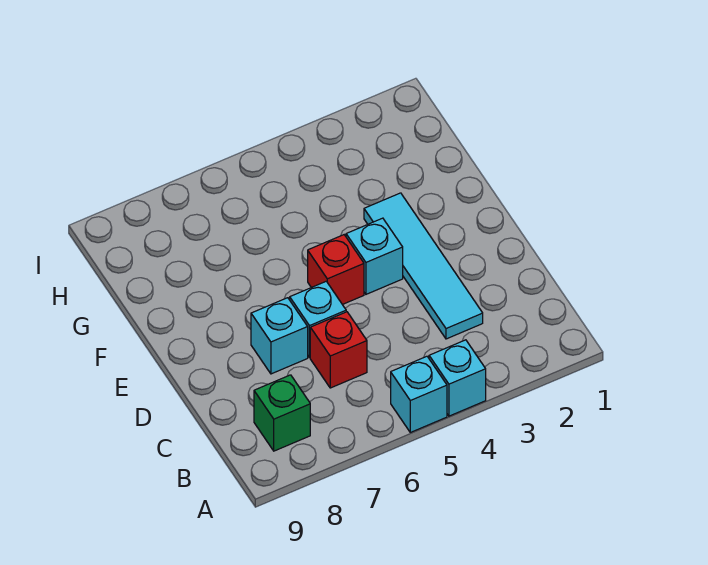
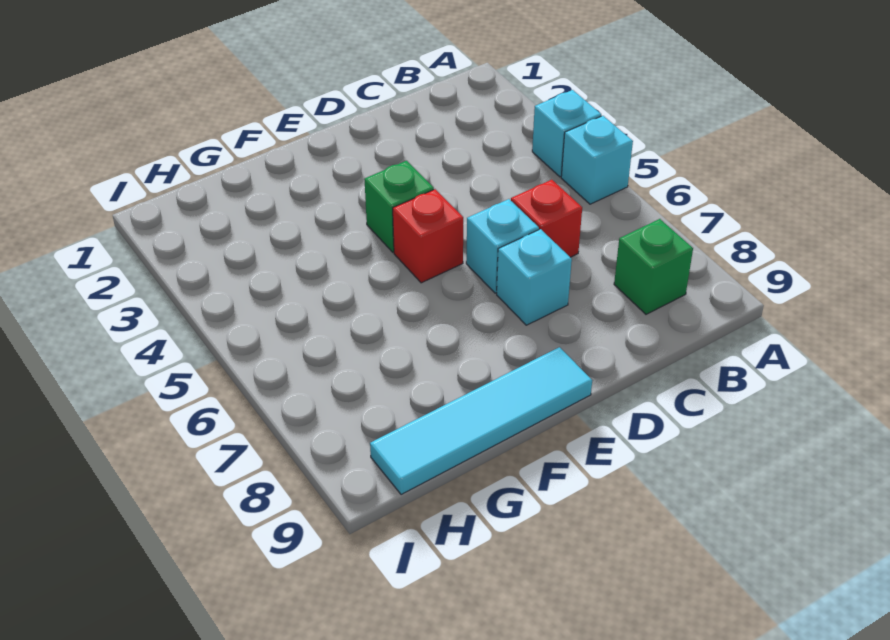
cyan 1x4 tile [364,193,483,339] -> cyan 1x4 tile moved to [370,347,592,495]
cyan 1x1 brick [346,218,403,294] -> green 1x1 brick [364,161,434,252]

